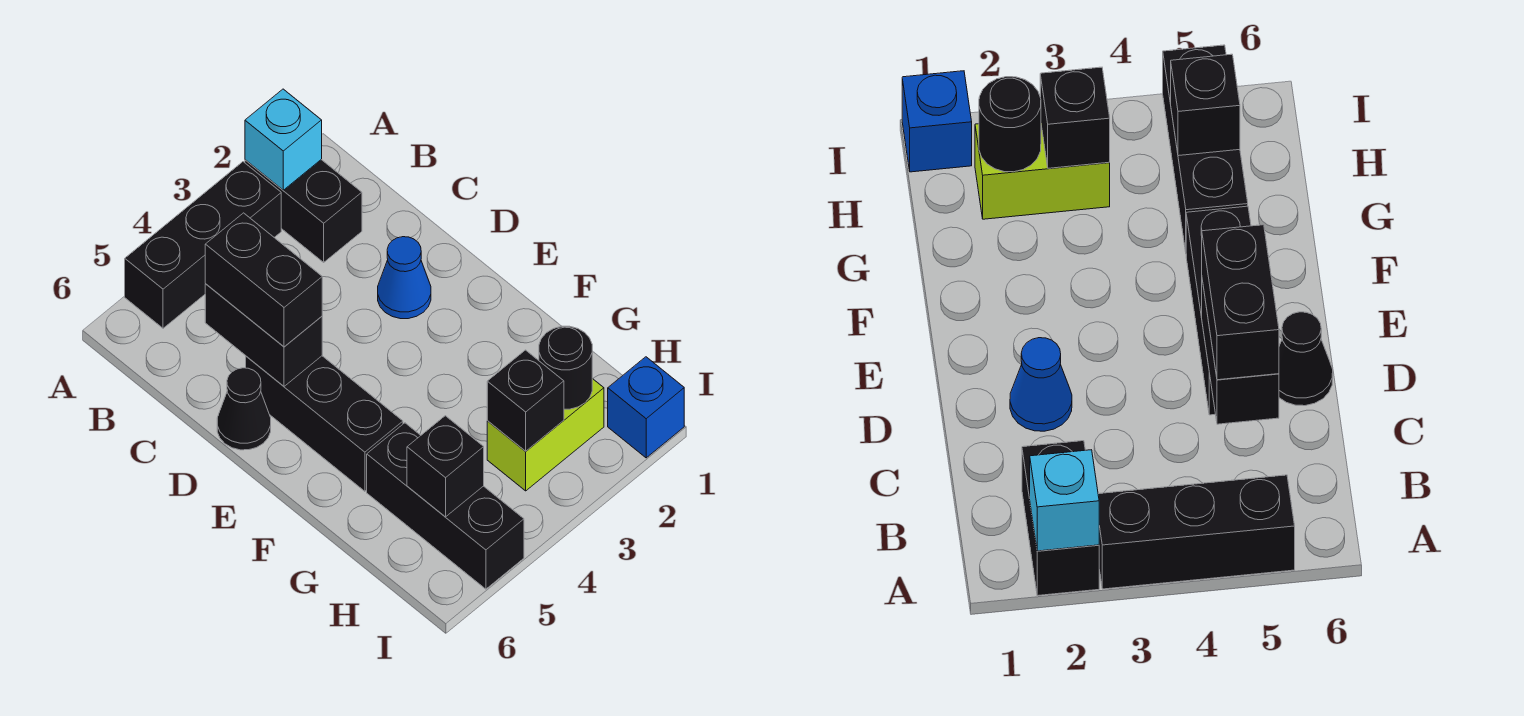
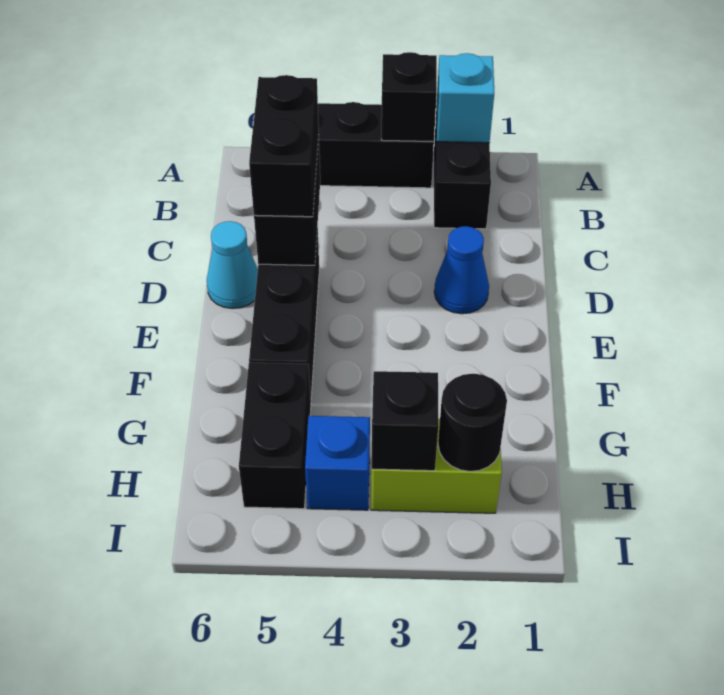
black 1x1 cone [217,368,271,450] -> cyan 1x1 cone [207,221,258,309]
black 1x3 brick [367,423,524,589] -> black 1x2 brick [239,362,311,509]
black 1x1 brick [407,416,484,517] -> black 1x1 brick moved to [381,52,437,142]
blue 1x1 brick [608,357,684,458] -> blue 1x1 brick moved to [305,416,370,510]

